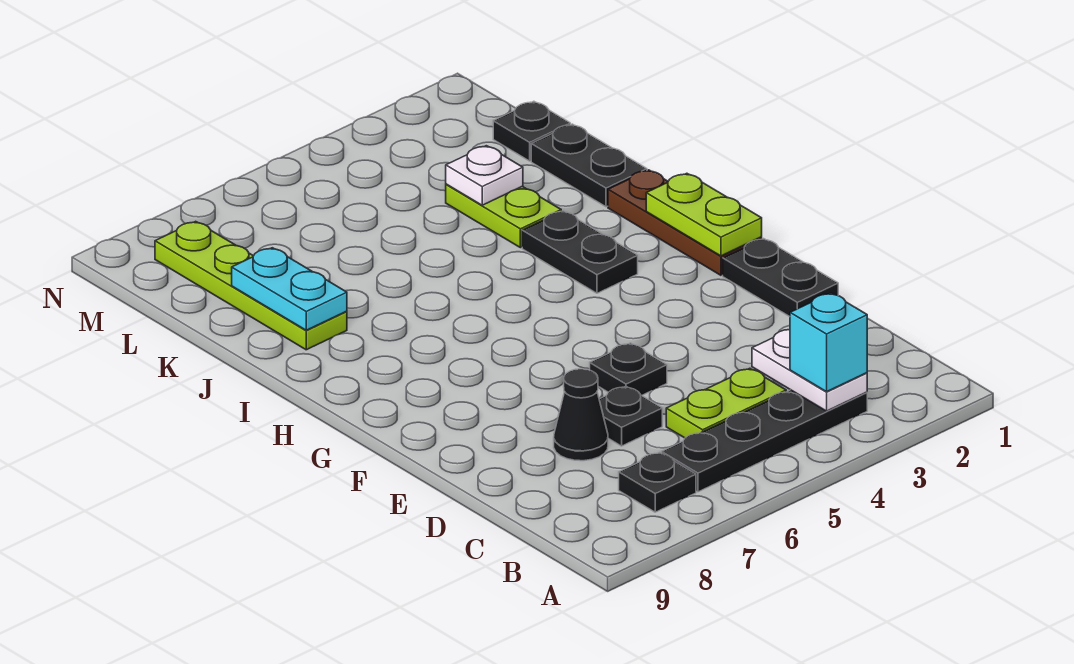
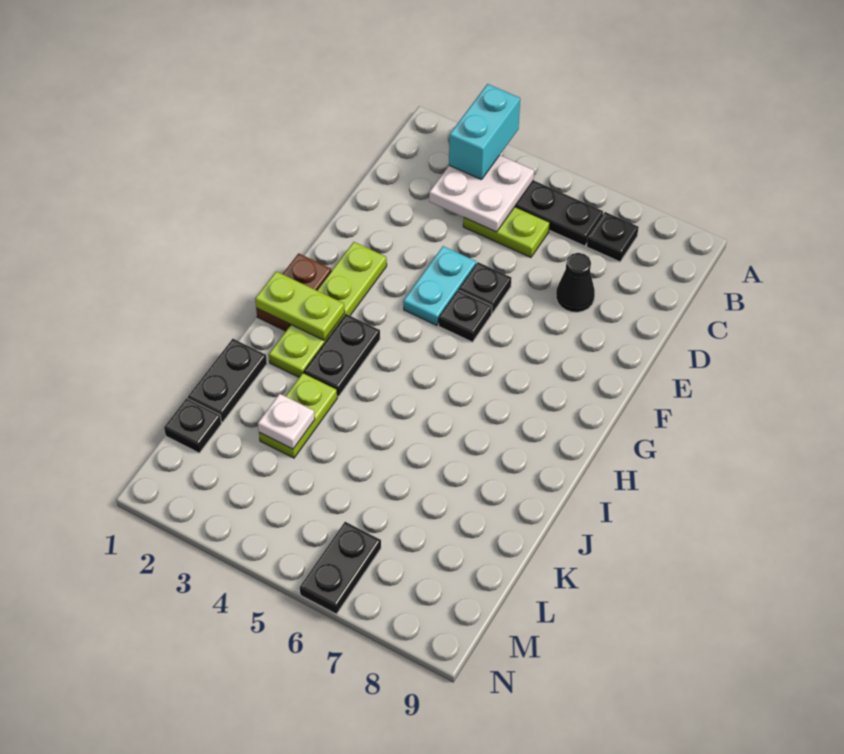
white 1x2 plate [752,330,867,411] -> white 2x2 plate [429,155,534,232]
cyan 1x1 brick [790,293,867,392] -> cyan 1x2 brick [449,84,520,180]
black 1x1 plate [599,386,662,446] -> black 1x1 plate moved to [439,290,492,342]
black 1x2 plate [723,239,838,317] -> black 1x2 plate moved to [300,522,381,614]
brown 1x3 plate [608,170,762,275] -> brown 1x2 plate [256,253,331,331]
lime 1x2 plate [646,173,762,256] -> lime 1x2 plate turned to [255,271,345,340]
lime 1x4 plate [155,221,347,350] -> lime 1x4 plate moved to [269,242,387,377]
cyan 1x2 plate [232,248,347,330] -> cyan 1x2 plate moved to [403,246,476,325]

